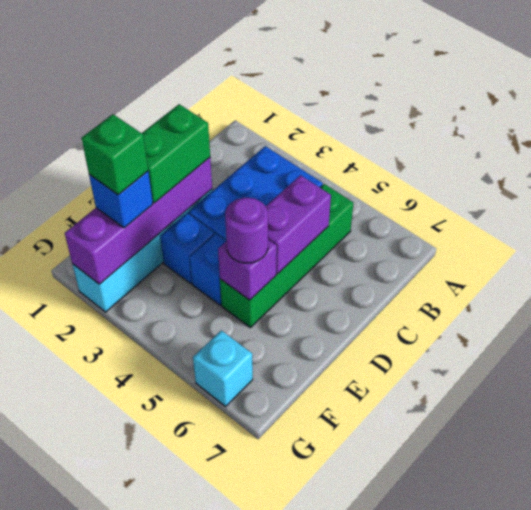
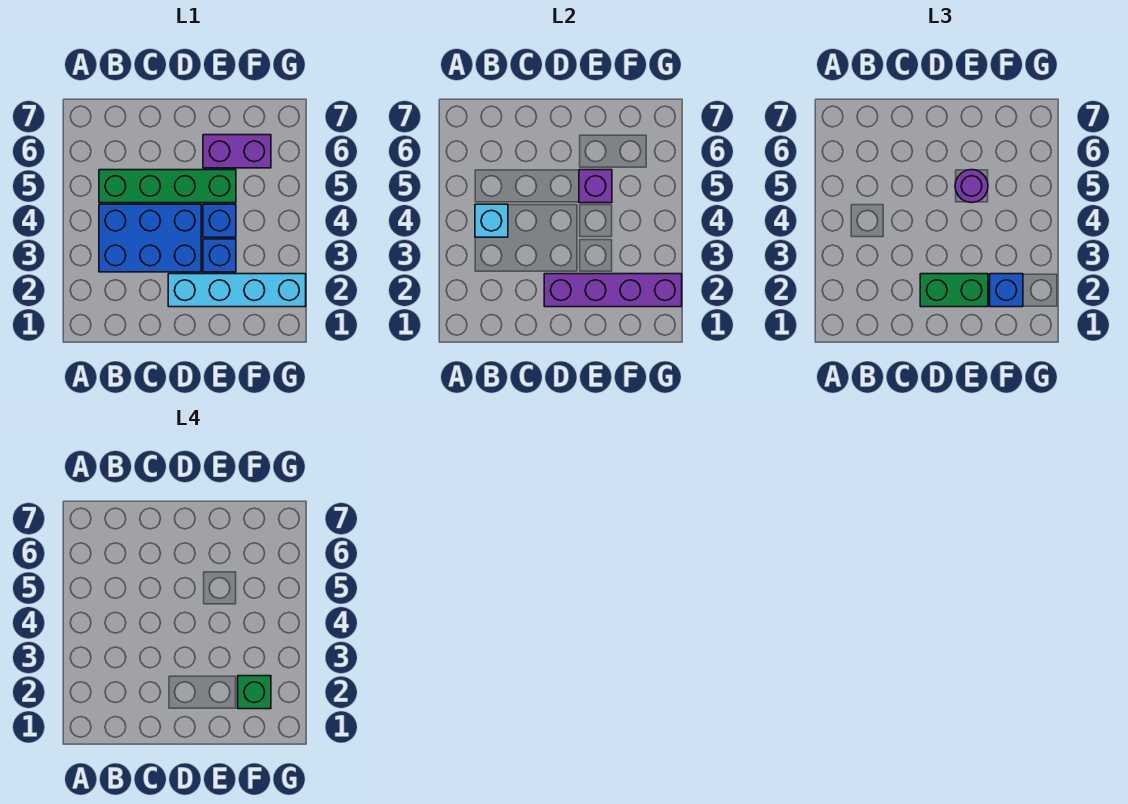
purple 1x2 brick [266,175,331,274] -> purple 1x2 brick moved to [203,135,271,168]
cyan 1x1 brick [193,330,253,406] -> cyan 1x1 brick moved to [475,204,508,237]

